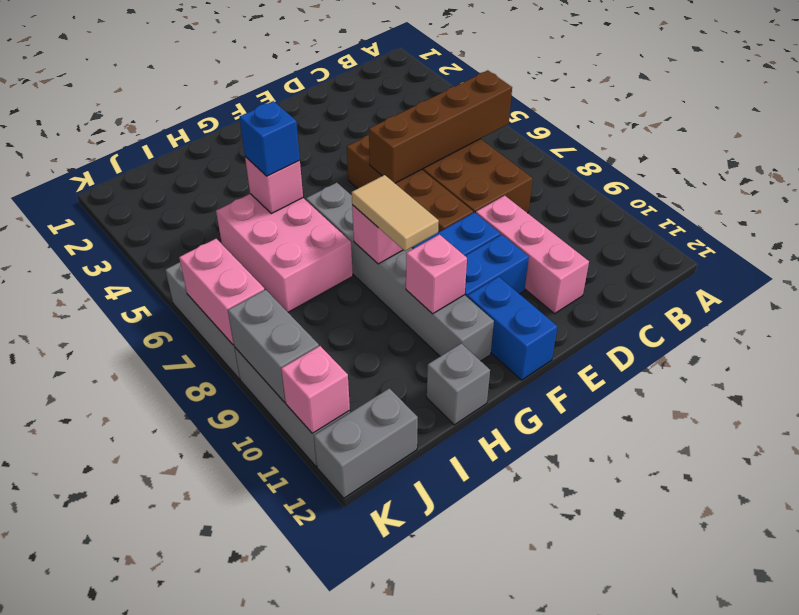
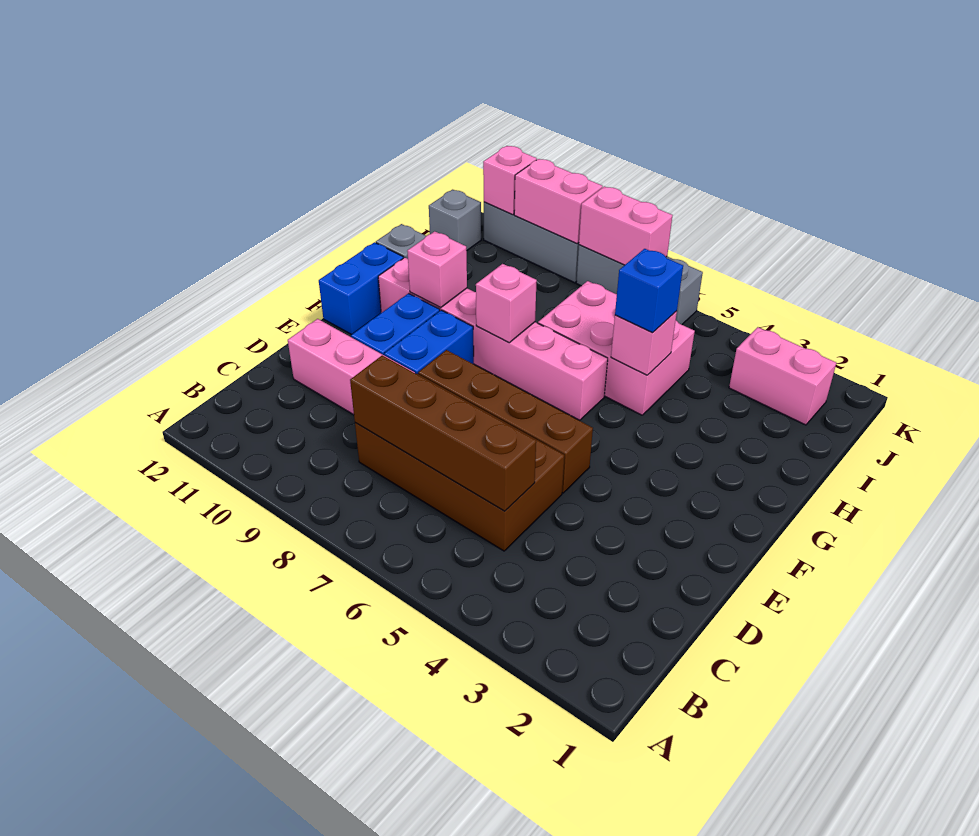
brown 1x4 brick [369,70,512,183] -> brown 1x4 brick turned to [350,355,536,511]
blue 1x2 brick [468,277,557,380] -> blue 1x2 brick turned to [319,242,403,335]
grey 1x6 brick [306,183,494,361] -> pink 1x6 brick [378,258,608,420]
tan 1x2 tile [352,175,439,251] -> none
none -> pink 1x2 brick [729,327,836,425]
grey 1x2 brick [314,388,418,498] -> grey 1x1 brick [429,190,481,251]
grey 1x2 brick [228,290,319,402] -> pink 1x2 brick [514,159,603,244]

